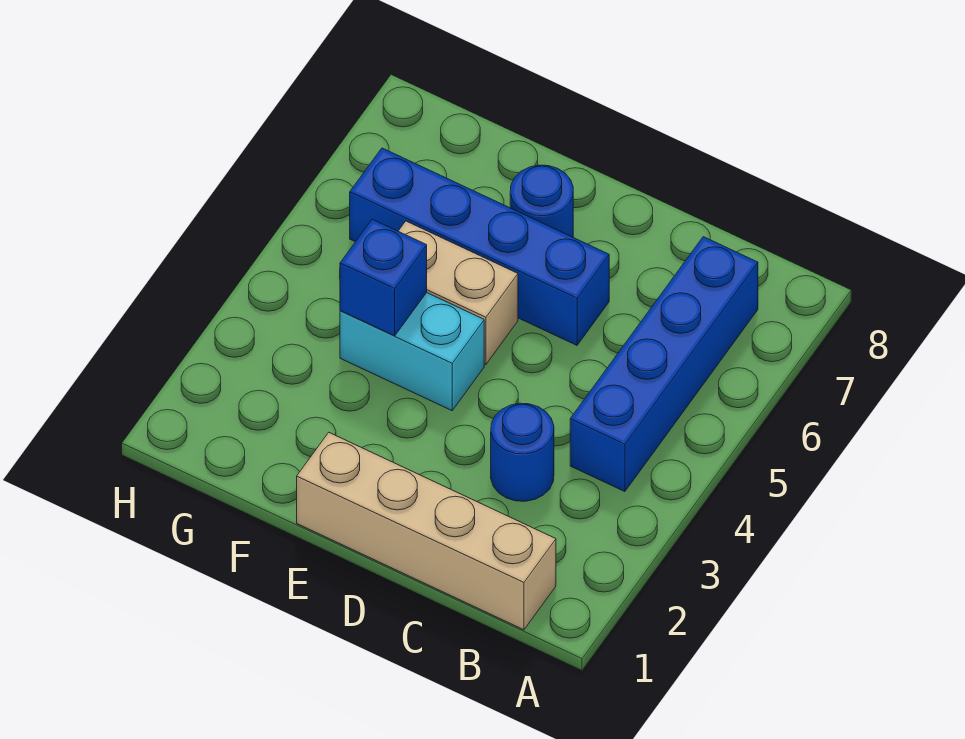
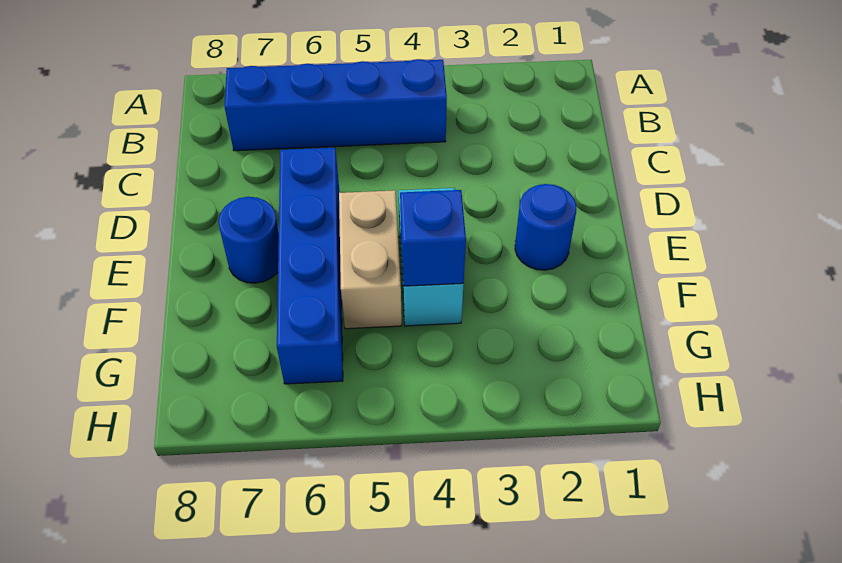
tan 1x4 brick [297,433,556,630] -> none
blue 1x1 round brick [491,403,554,501] -> blue 1x1 round brick moved to [515,184,577,270]

